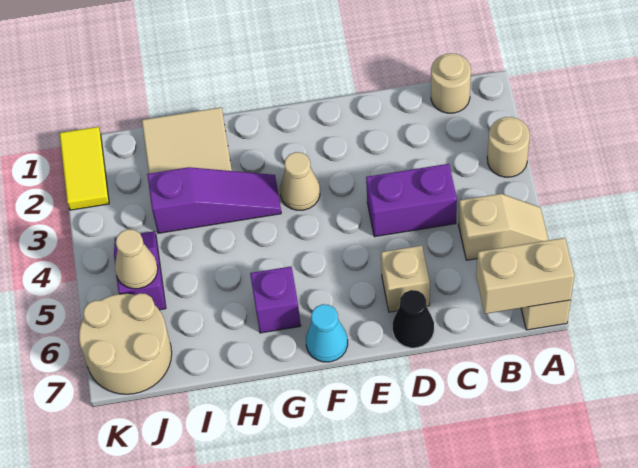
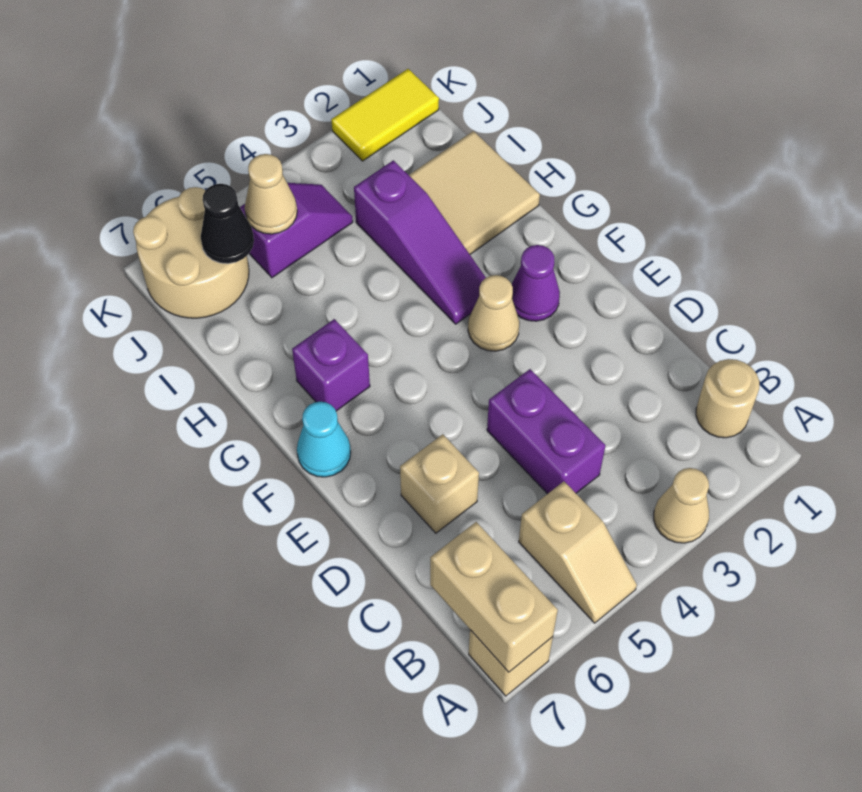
tan 1x1 round brick [487,117,530,177] -> tan 1x1 cone [654,468,709,543]
black 1x1 cone [393,290,434,348] -> black 1x1 cone moved to [201,184,254,264]
none -> purple 1x1 cone [512,245,560,321]

